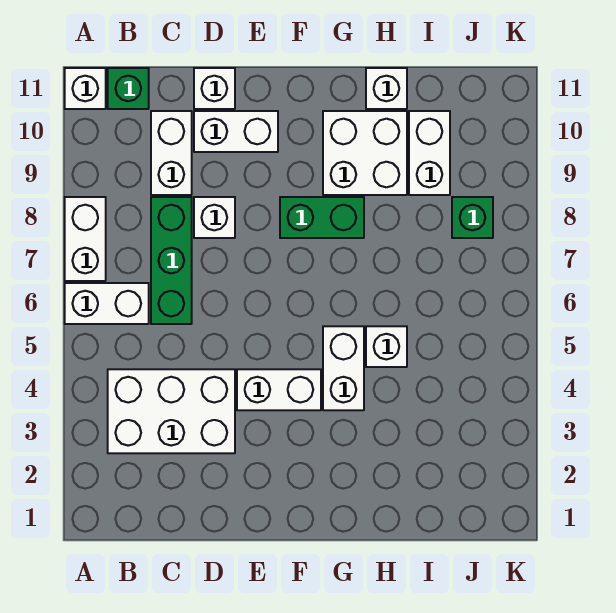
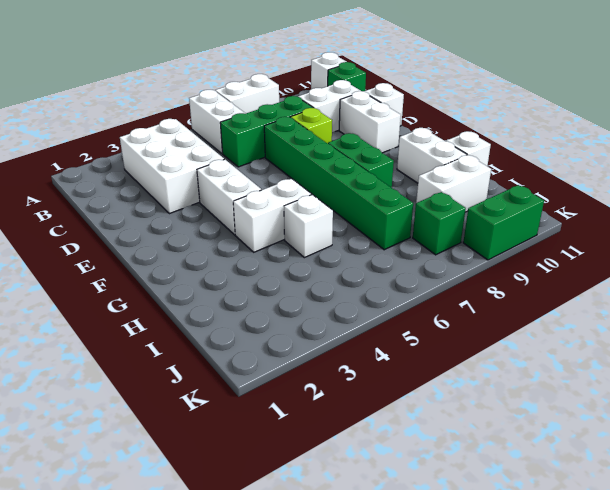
none -> green 1x6 brick [264,117,413,250]
white 1x1 brick [194,197,235,238] -> lime 1x1 brick [290,108,332,144]
white 2x2 brick [323,111,407,195] -> white 1x2 brick [397,128,467,183]
none -> green 1x2 brick [463,185,544,260]

